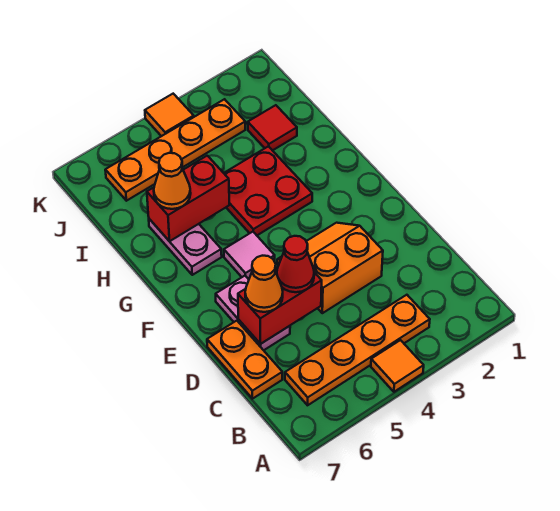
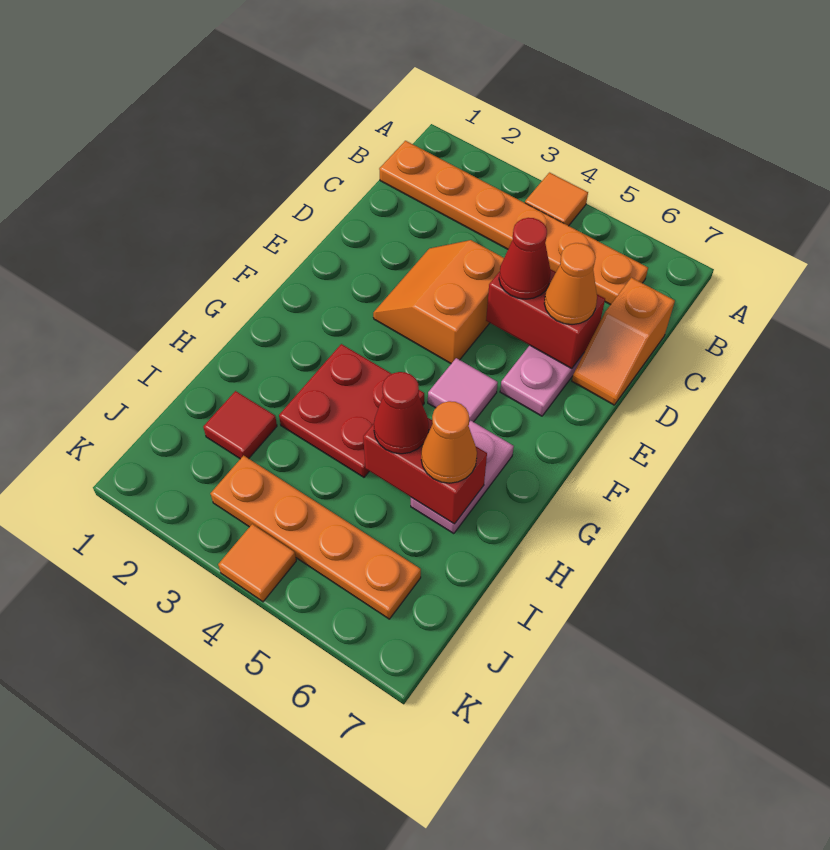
orange 1x4 plate [285,295,430,405] -> orange 1x6 plate [379,141,648,305]
orange 1x2 plate [207,321,282,399] -> orange 1x2 slope [572,278,675,405]
orange 2x2 slope [277,223,383,313] -> orange 2x2 slope turned to [373,240,504,364]
none -> red 1x1 cone [374,372,429,454]

